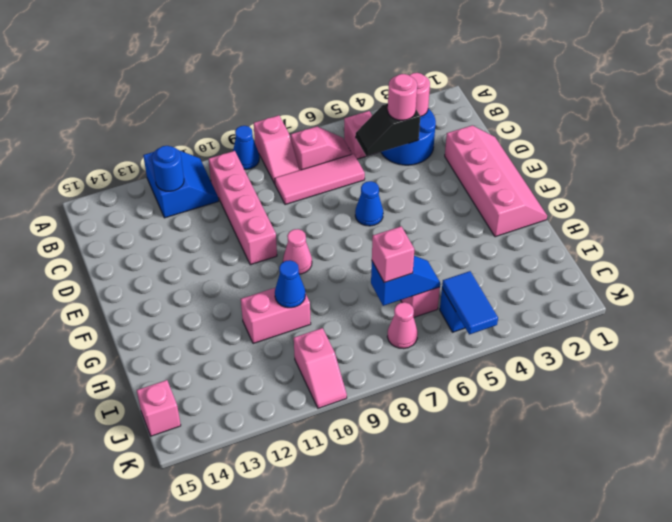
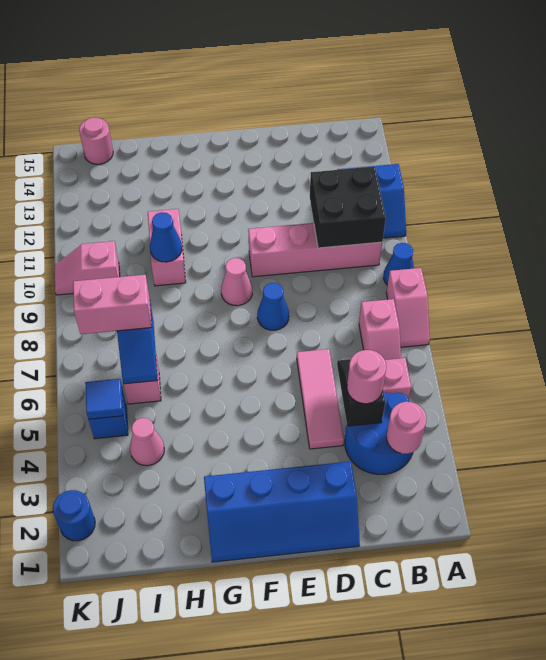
pink 1x2 slope [254,115,299,184] -> pink 1x2 slope turned to [386,268,430,347]
none -> black 2x2 brick [310,167,386,248]
blue 1x1 round brick [152,146,184,191] -> blue 1x1 round brick moved to [53,490,95,541]
pink 1x3 tile [275,154,365,205] -> pink 1x3 tile moved to [297,349,344,449]
pink 2x4 slope [445,125,547,237] -> blue 2x4 slope [204,461,360,562]
blue 1x1 cone [355,181,383,226] -> blue 1x1 cone moved to [257,283,289,330]
pink 1x1 brick [372,226,414,283] -> pink 1x2 brick [73,275,152,334]
blue 1x2 tile [442,271,498,334] -> blue 1x1 tile [85,379,123,419]
pink 1x1 cone [387,302,418,349] -> pink 1x1 cone moved to [130,418,164,466]
pink 1x1 brick [137,380,181,436] -> pink 1x1 round brick [79,117,113,164]

